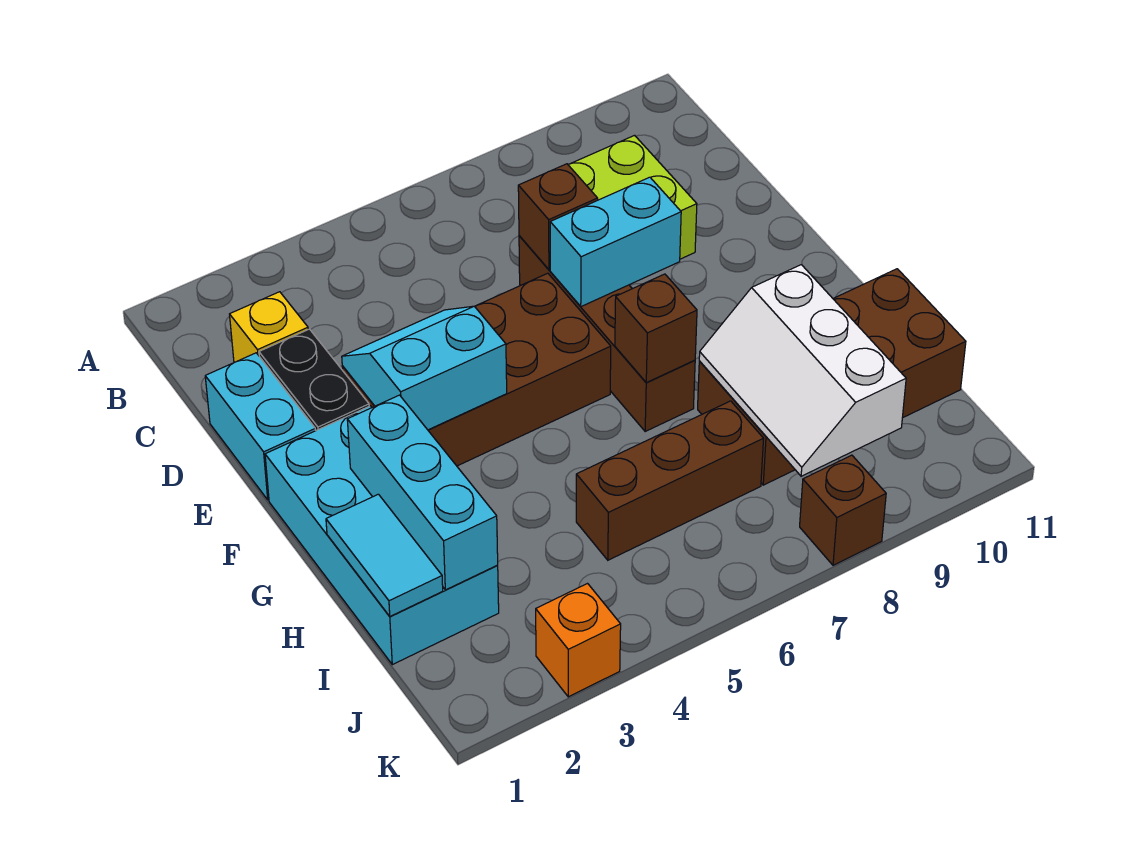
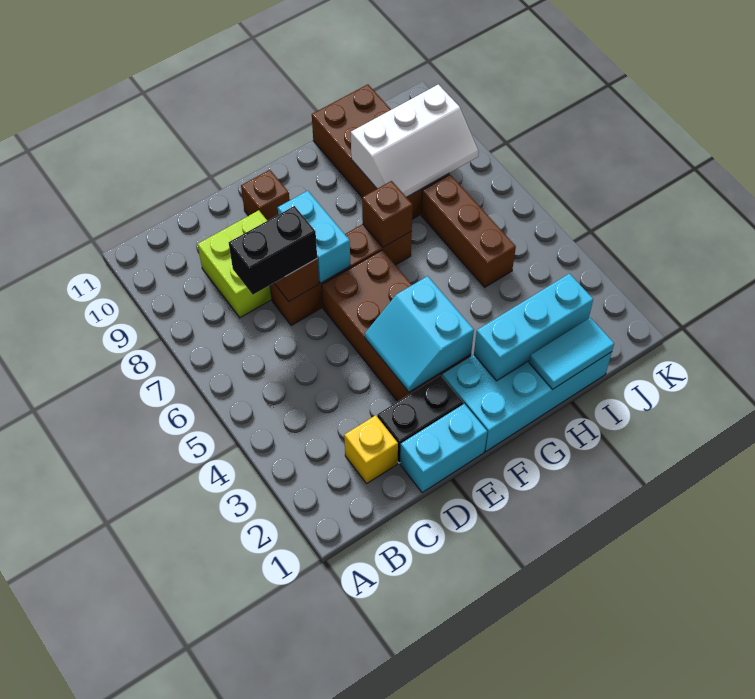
none -> black 1x2 brick [229,206,317,295]
orange 1x1 brick [536,584,621,697] -> none
brown 1x1 brick [800,455,886,565] -> brown 1x1 brick moved to [241,170,290,221]

